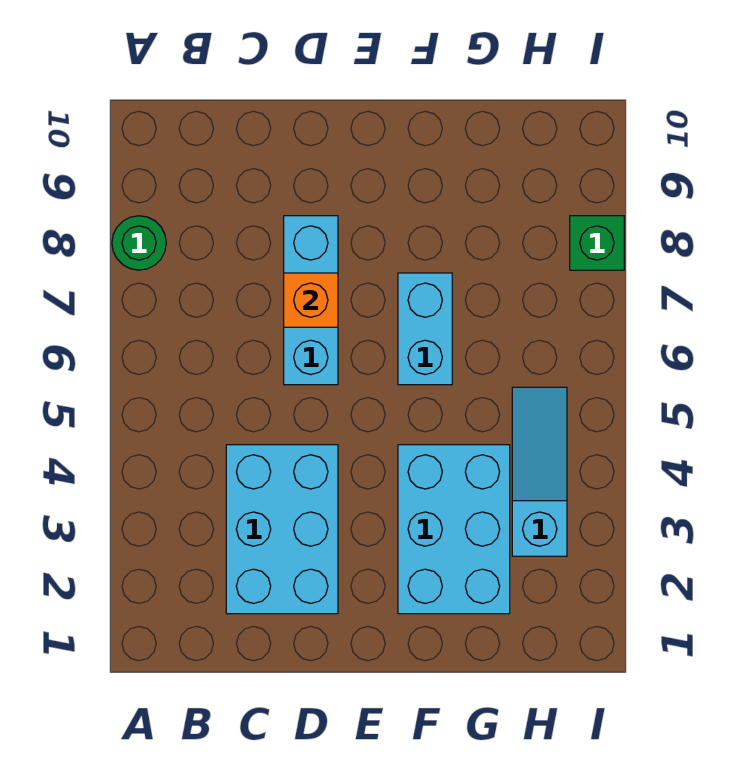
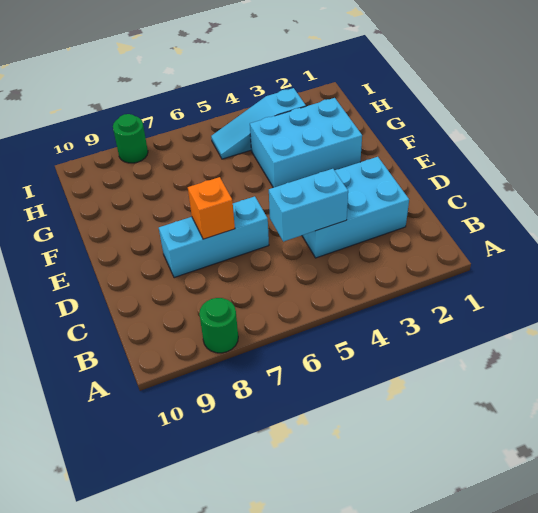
cyan 1x2 brick [398,273,452,385] -> cyan 1x2 brick moved to [269,169,348,242]
green 1x1 brick [570,216,624,270] -> green 1x1 round brick [113,114,148,163]

